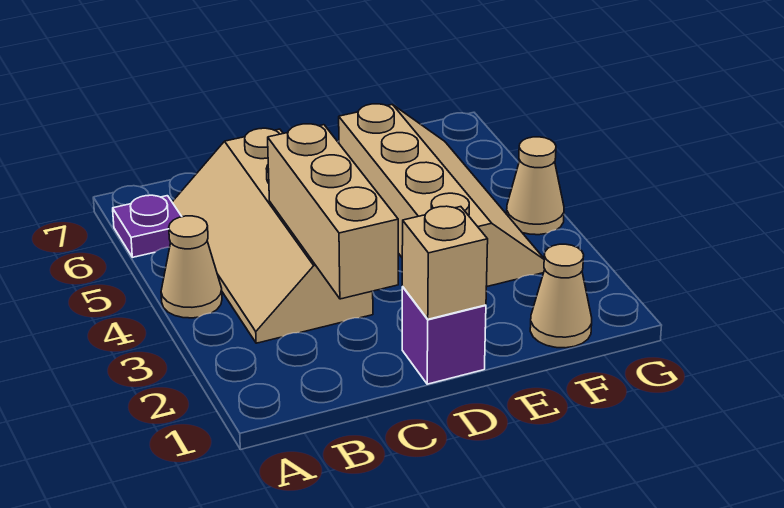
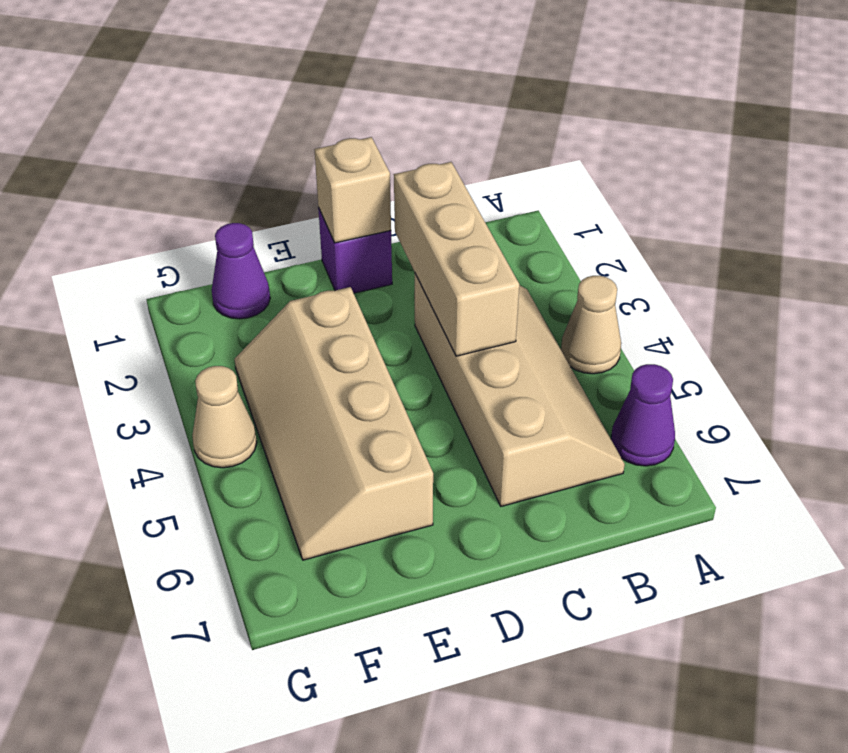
purple 1x1 plate [113,195,182,257] -> purple 1x1 cone [611,364,675,466]
tan 1x1 cone [530,244,592,348] -> purple 1x1 cone [212,223,270,319]

